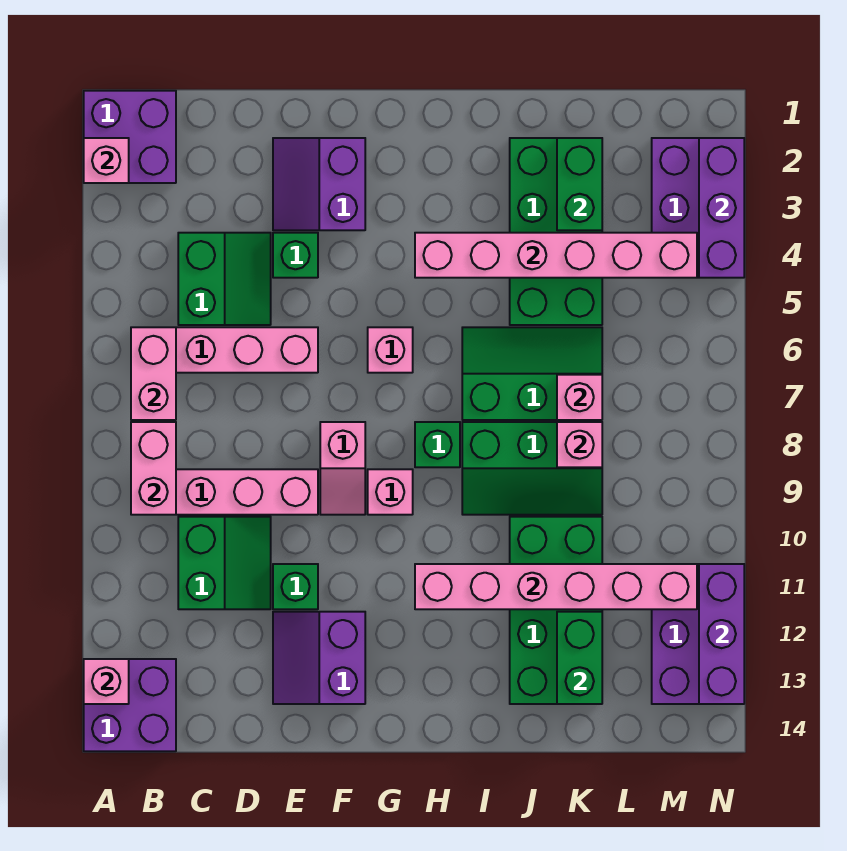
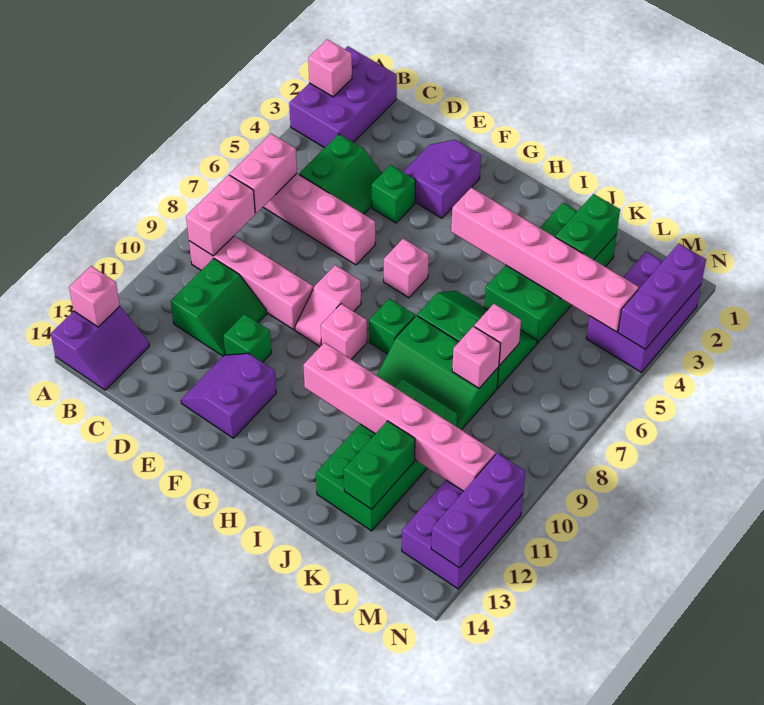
purple 2x2 brick [84,91,176,183] -> purple 2x3 brick [289,46,397,148]
purple 2x2 brick [84,659,176,751] -> purple 2x2 slope [51,306,149,390]

